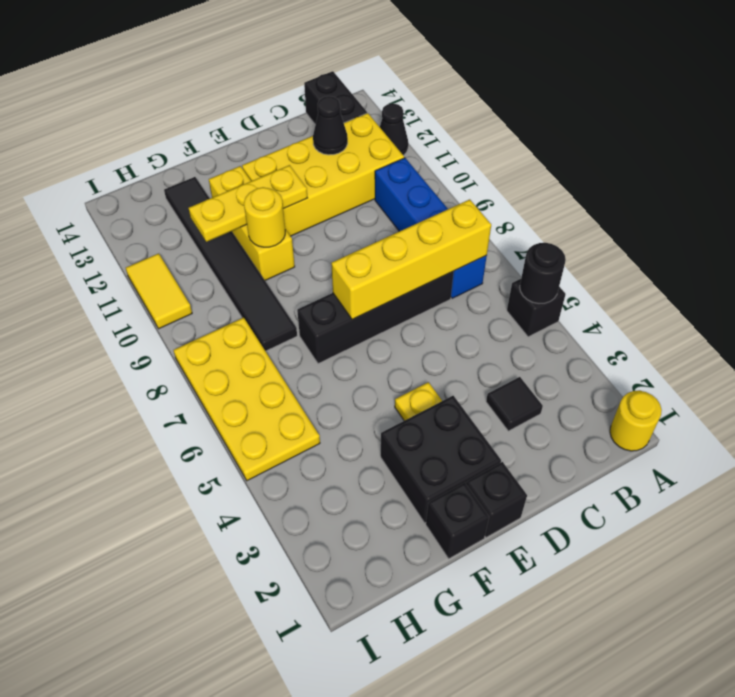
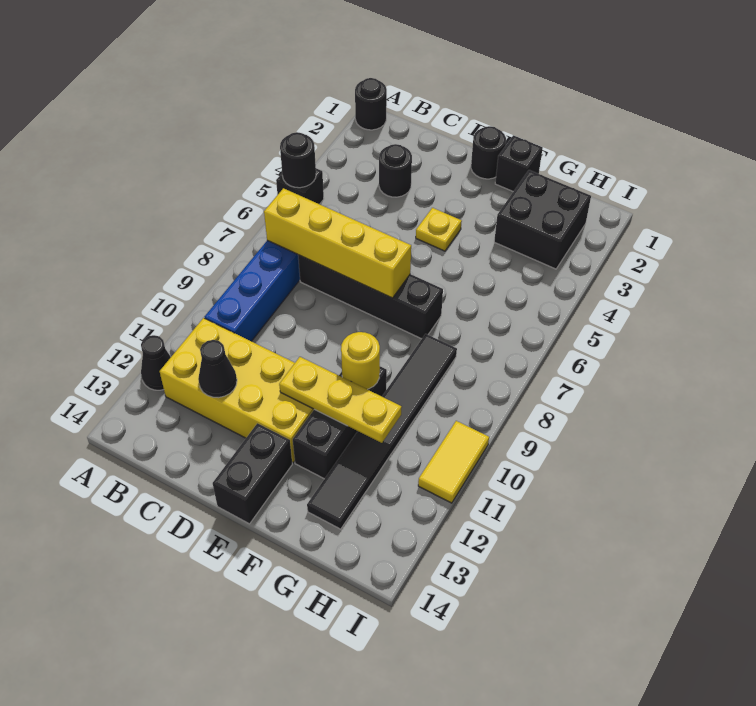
yellow 1x1 round brick [610,391,662,451] -> black 1x1 round brick [355,78,387,130]
black 1x2 brick [304,71,367,125] -> black 1x2 brick moved to [213,423,292,524]
black 1x1 tile [486,377,543,431] -> black 1x1 round brick [379,144,412,197]
black 1x1 brick [466,462,527,538] -> black 1x1 round brick [471,126,506,179]
black 2x2 brick [381,396,501,523] -> black 2x2 brick moved to [494,170,591,269]
yellow 1x3 brick [209,166,295,280] -> black 1x3 brick [293,367,387,479]
yellow 2x4 plate [173,318,320,481] -> none

